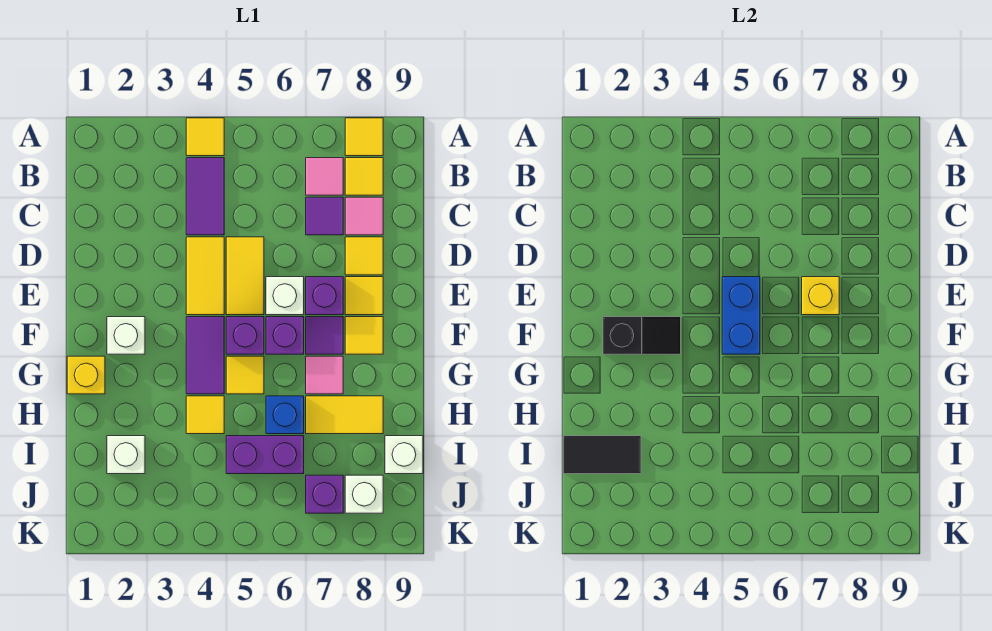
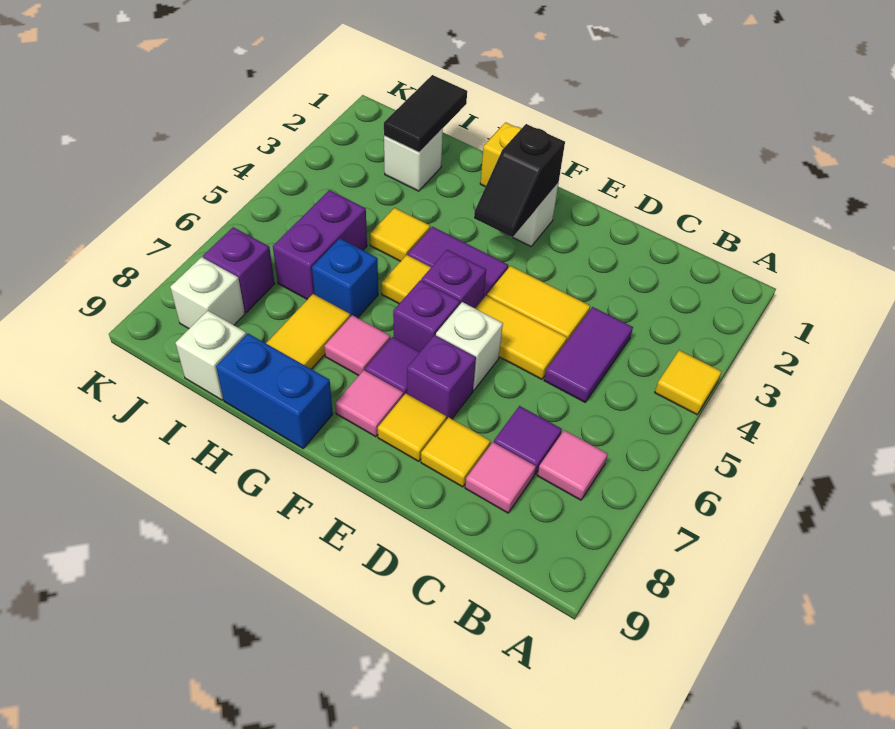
yellow 1x1 tile [345,118,383,156] -> none
purple 1x2 tile [186,158,224,235] -> purple 1x2 tile turned to [544,307,633,402]
yellow 1x1 tile [345,158,383,195] -> none
blue 1x2 brick [722,277,760,354] -> blue 1x2 brick moved to [216,334,333,448]
yellow 1x1 brick [802,277,839,315] -> none
yellow 1x1 tile [345,317,383,354] -> pink 1x1 tile [335,370,404,437]

